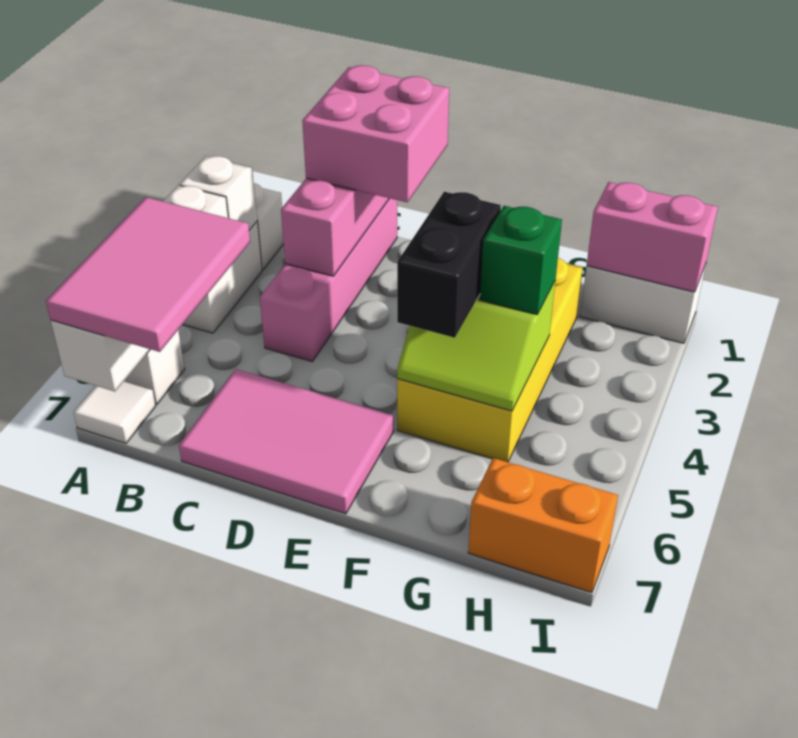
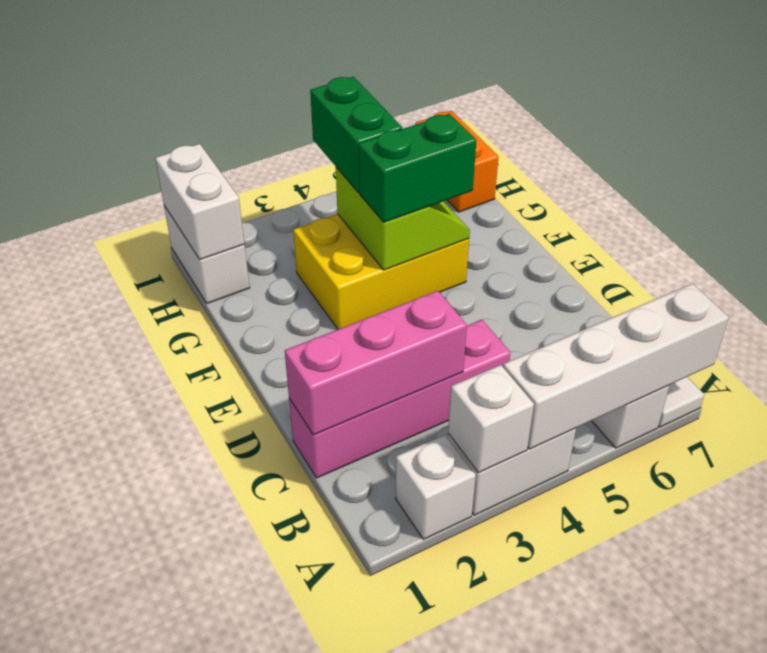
pink 2x3 tile [46,197,250,352] -> none
pink 2x2 brick [302,65,449,202] -> none
pink 2x3 tile [179,369,394,514] -> none
yellow 2x4 brick [397,258,583,462] -> yellow 2x3 brick [293,214,469,329]
black 1x2 brick [397,192,501,338] -> green 1x2 brick [359,114,476,222]
green 1x1 brick [480,206,562,315] -> green 1x2 brick [310,77,402,193]
pink 1x2 brick [587,182,718,292] -> white 1x2 brick [155,144,244,260]

